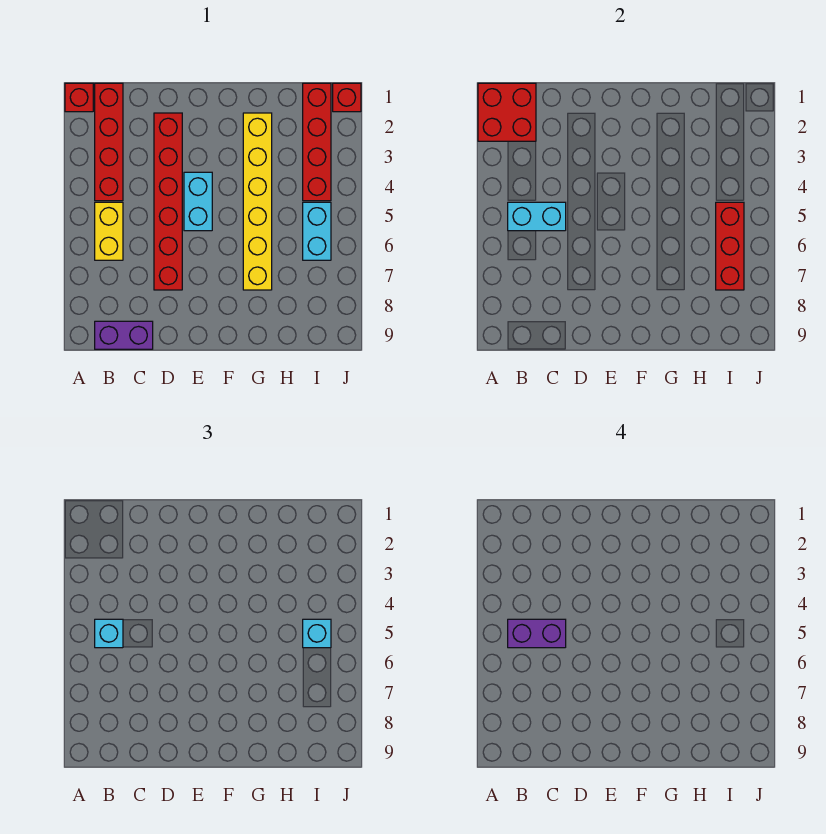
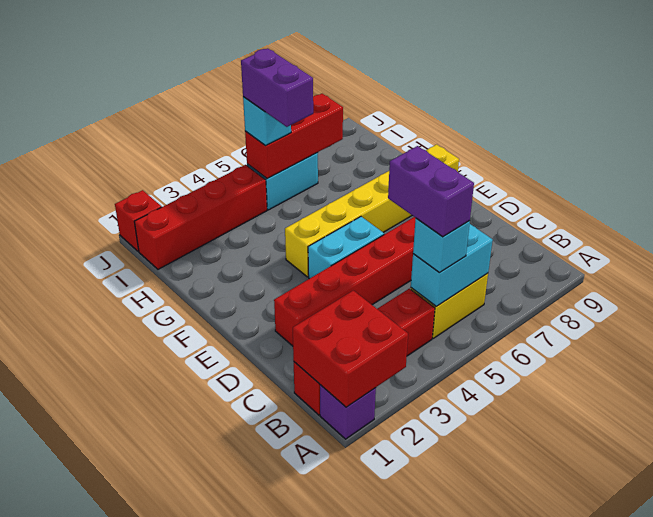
red 1x1 brick [65,83,93,112] -> purple 1x1 brick [320,385,376,439]
cyan 1x2 brick [508,202,566,231] -> cyan 1x2 brick turned to [411,224,493,306]
purple 1x2 brick [95,321,153,349] -> purple 1x2 brick moved to [241,48,313,127]
yellow 1x6 brick [243,113,272,290] -> yellow 1x6 brick moved to [285,144,459,277]

